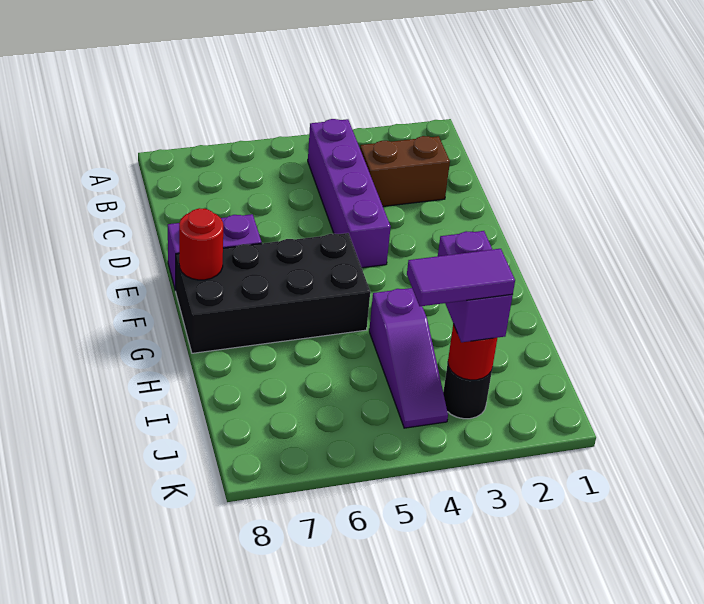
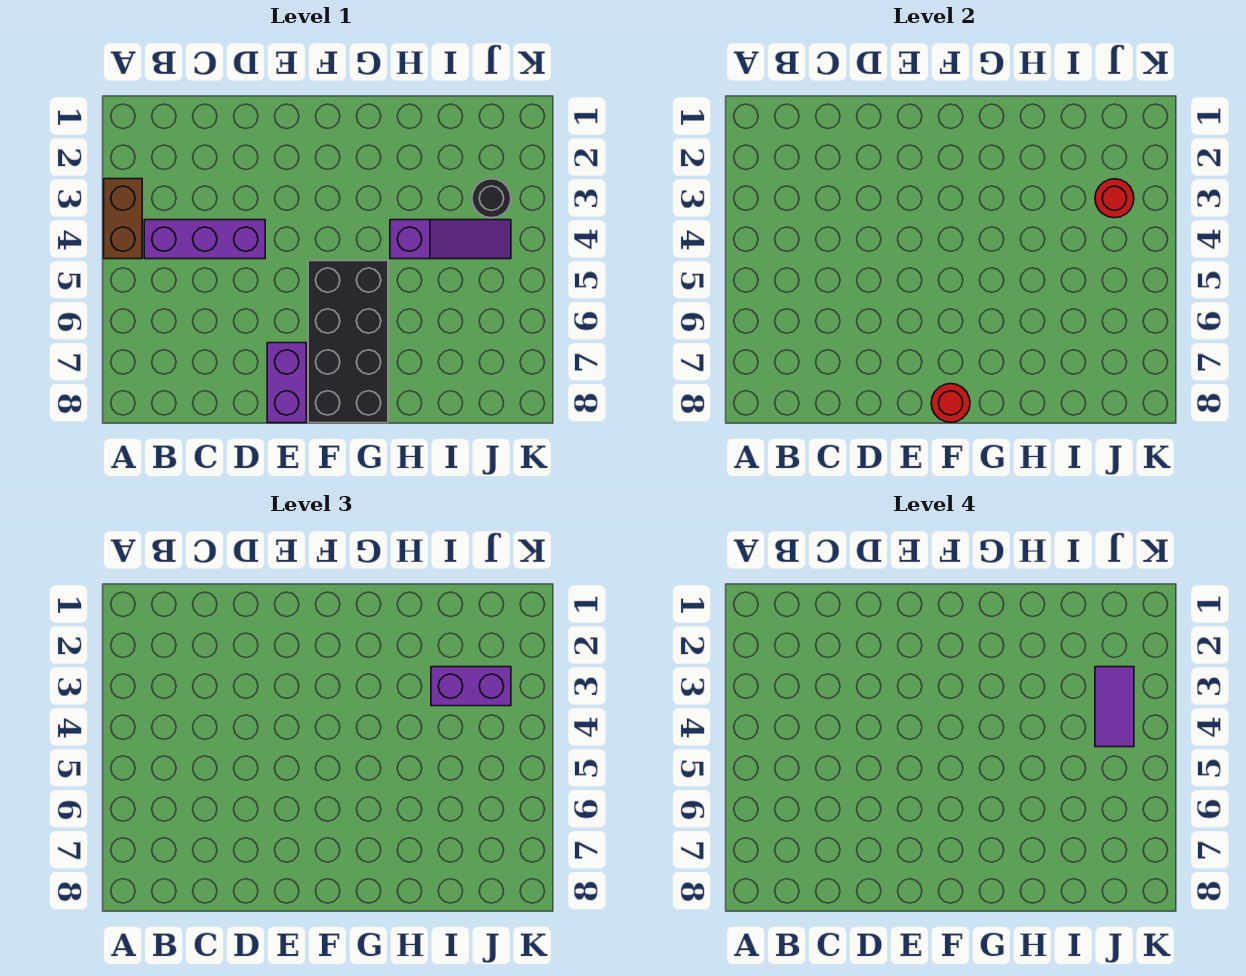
purple 1x4 brick [308,119,391,268] -> purple 1x3 brick [144,220,265,259]
brown 1x2 brick [360,136,450,206] -> brown 1x2 brick moved to [104,179,142,259]

